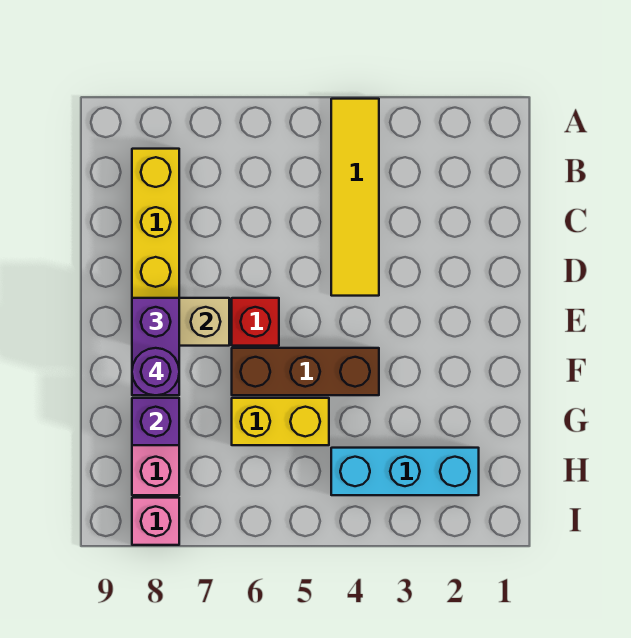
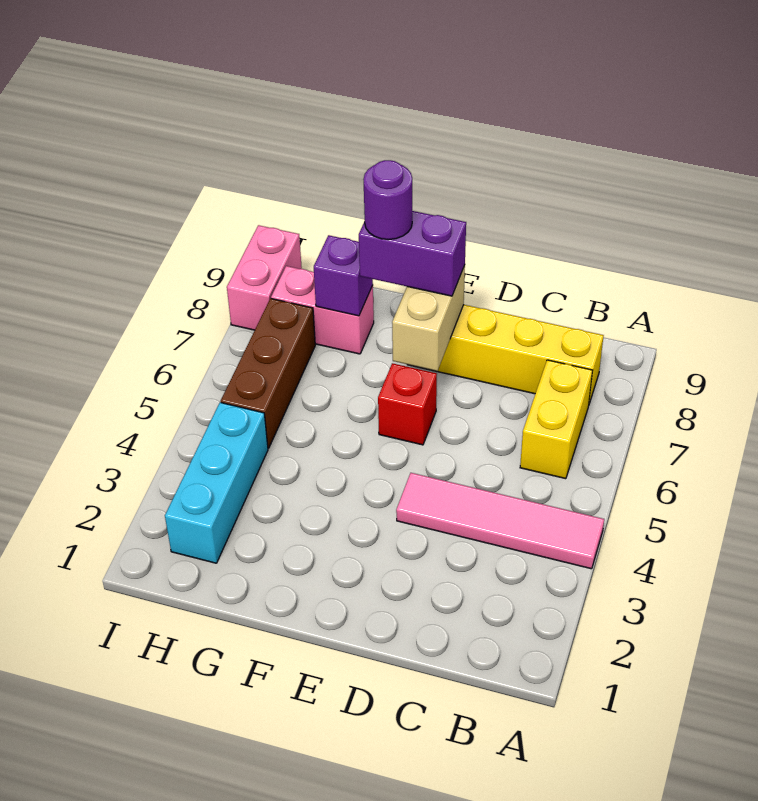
yellow 1x4 tile [331,99,379,296] -> pink 1x4 tile [396,473,604,569]
brown 1x3 brick [232,348,379,395] -> brown 1x3 brick moved to [221,298,315,448]
yellow 1x2 brick [232,398,329,445] -> yellow 1x2 brick moved to [520,360,593,479]
pink 1x1 brick [132,498,179,545] -> pink 1x2 brick [227,225,302,330]

